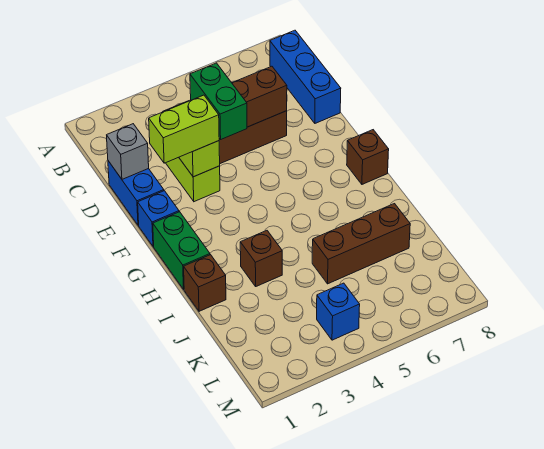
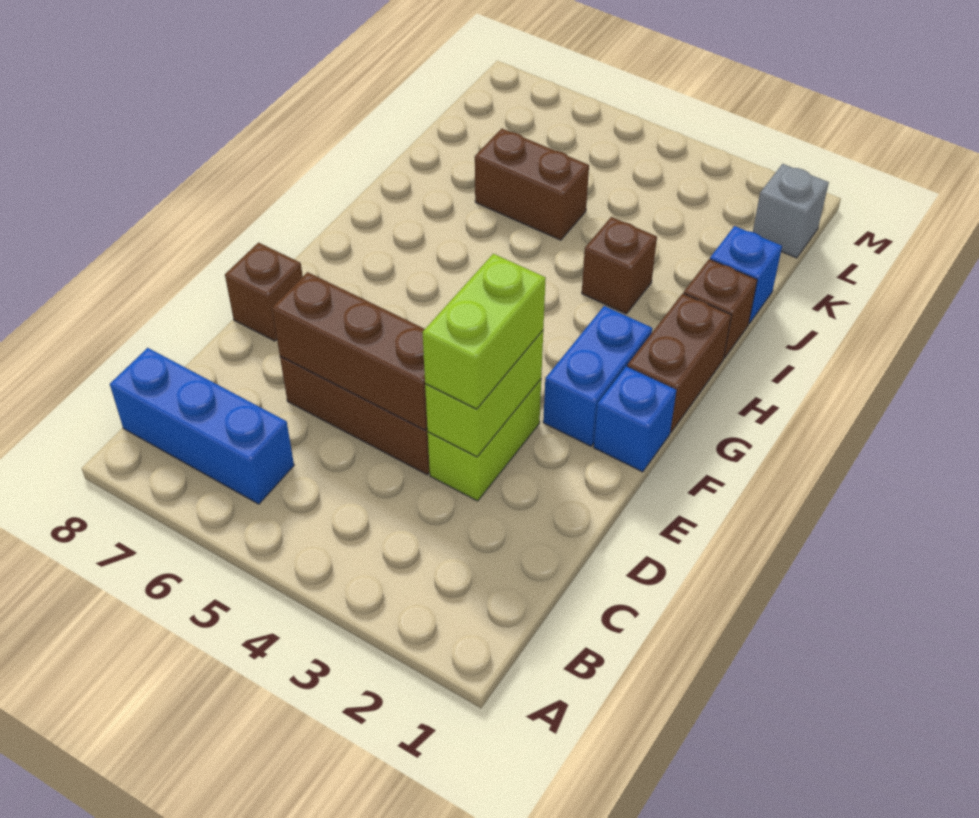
blue 1x3 brick [270,30,341,123] -> blue 1x3 brick turned to [110,348,294,504]
blue 1x2 brick [108,161,164,225] -> blue 1x2 brick moved to [543,306,652,446]
grey 1x1 brick [107,124,149,179] -> grey 1x1 brick moved to [753,164,829,258]
green 1x2 brick [190,63,247,139] -> none
lime 1x2 brick [149,95,219,163] -> lime 1x2 brick turned to [423,254,546,409]
green 1x2 brick [153,212,210,289] -> brown 1x2 brick [627,293,731,432]
brown 1x1 brick [347,130,389,184] -> brown 1x1 brick moved to [225,243,303,341]
brown 1x3 brick [312,204,410,284] -> brown 1x2 brick [475,129,589,240]
blue 1x1 brick [317,283,360,340] -> blue 1x1 brick moved to [710,226,782,324]

